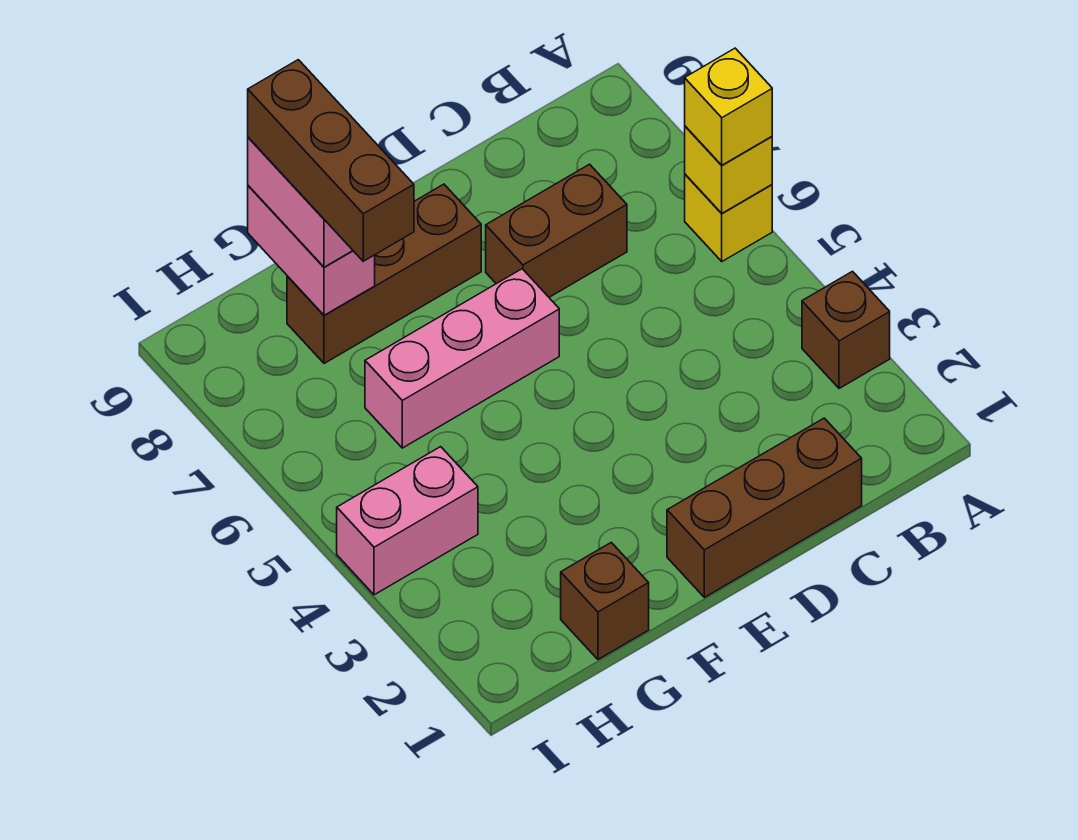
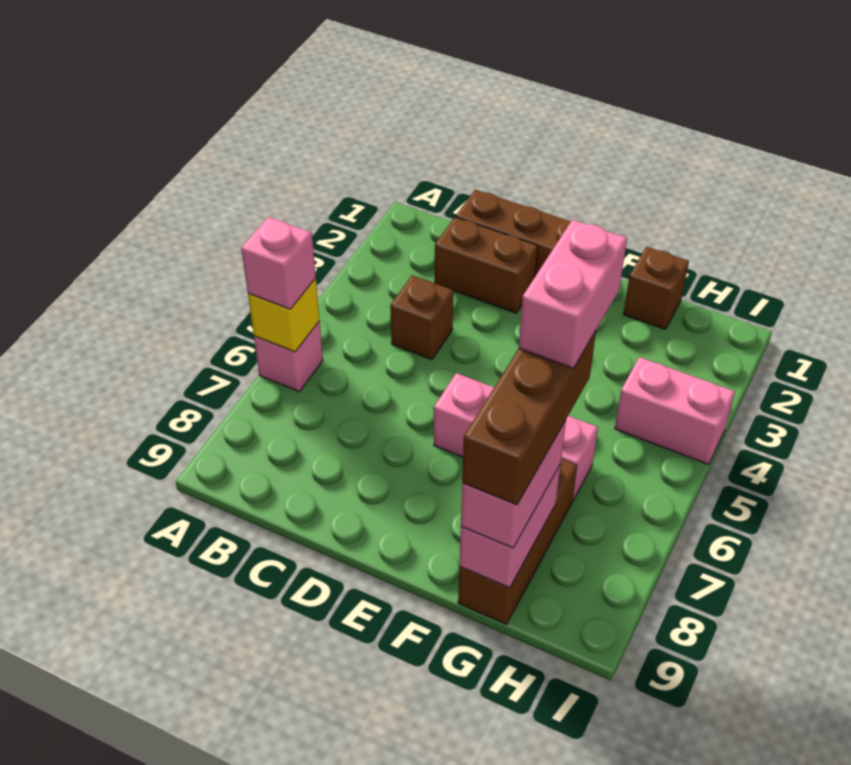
brown 1x1 brick [802,271,890,389] -> brown 1x1 brick moved to [390,275,453,360]
yellow 1x1 brick [685,174,772,261] -> pink 1x1 brick [254,321,323,391]
yellow 1x1 brick [685,48,772,165] -> pink 1x1 brick [241,217,316,309]
brown 1x2 brick [486,164,627,297] -> brown 1x2 brick moved to [435,217,538,313]
brown 1x3 brick [287,184,481,363] -> brown 1x3 brick turned to [458,459,577,624]
none -> pink 1x2 brick [519,220,627,368]

